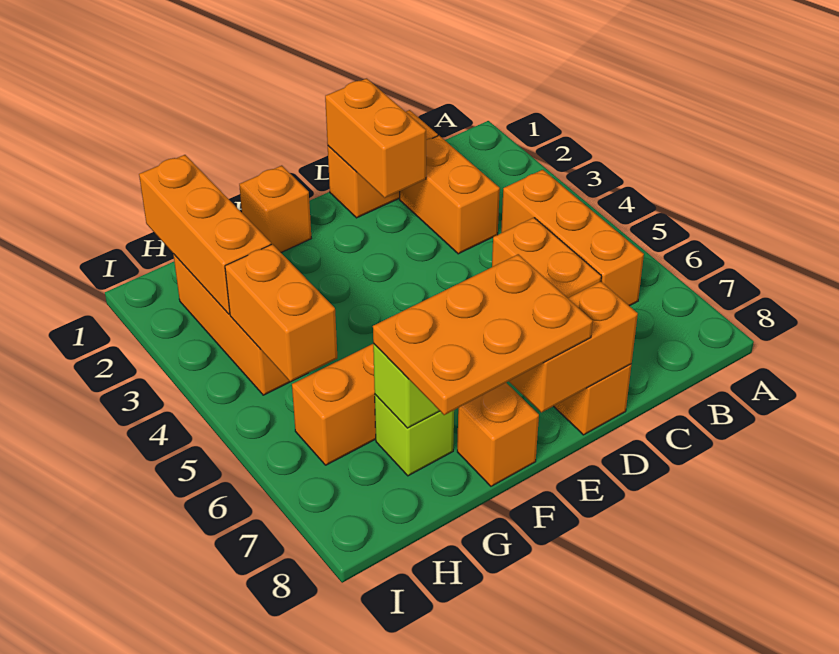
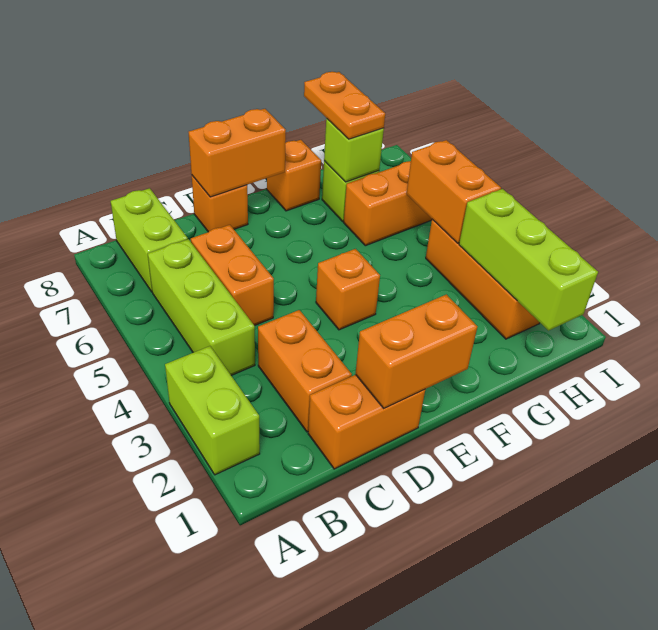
none -> lime 1x2 brick [165,346,260,475]
orange 1x3 brick [501,170,644,306] -> lime 1x3 brick [148,239,255,375]
none -> lime 1x2 brick [111,188,188,292]
orange 1x2 brick [325,78,426,198] -> orange 1x2 brick turned to [356,294,477,408]
orange 2x3 plate [373,254,593,415] -> orange 1x2 plate [304,72,385,139]
orange 1x1 brick [239,166,312,252] -> orange 1x1 brick moved to [316,249,380,330]
orange 1x3 brick [139,155,271,314] -> lime 1x3 brick [459,189,598,331]

